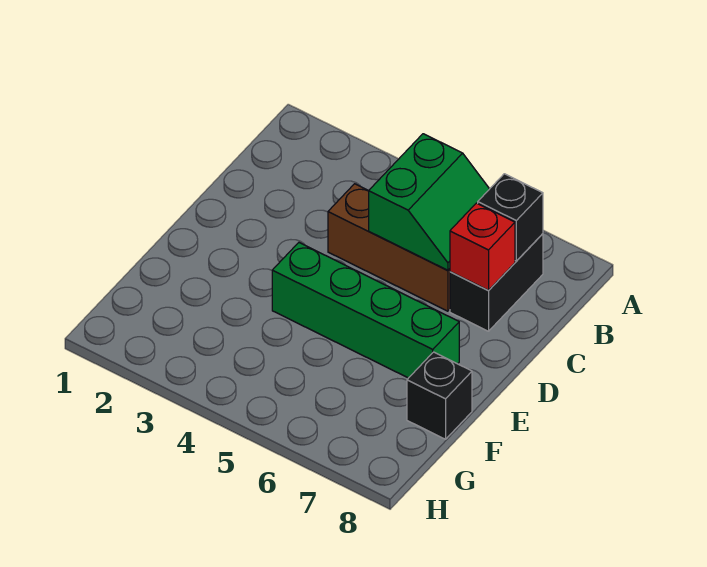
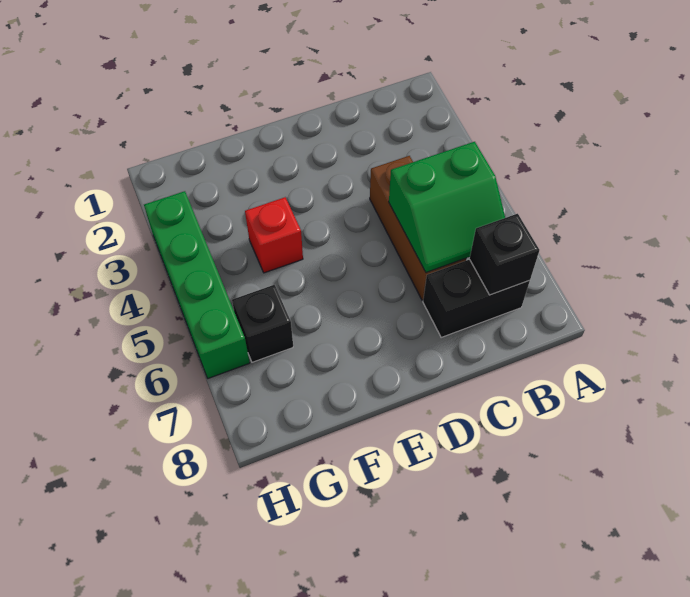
red 1x1 brick [450,203,515,291] -> red 1x1 brick moved to [245,197,303,273]
green 1x4 brick [272,243,459,378] -> green 1x4 brick moved to [144,191,250,378]
black 1x1 brick [407,352,472,439] -> black 1x1 brick moved to [232,285,293,362]

